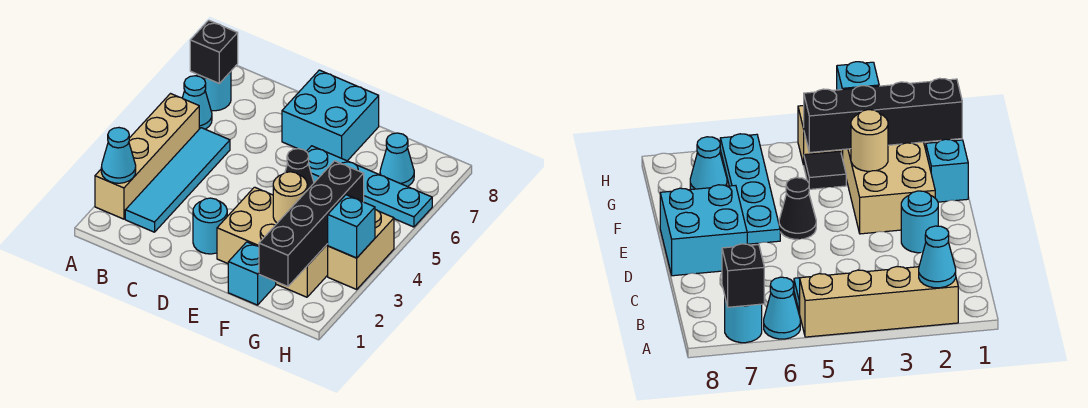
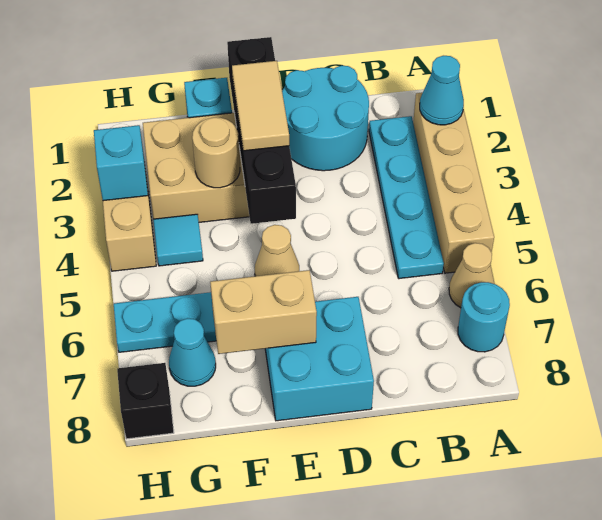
cyan 1x1 cone [182,76,212,129] -> tan 1x1 cone [449,243,495,308]
black 1x1 brick [190,20,238,83] -> black 1x1 brick moved to [117,363,174,439]
cyan 1x4 tile [125,128,230,232] -> cyan 1x4 plate [369,116,444,279]
cyan 1x1 round brick [193,198,227,254] -> cyan 2x2 round brick [282,66,369,171]
none -> tan 1x2 tile [232,61,289,151]
black 1x1 cone [285,149,314,190] -> tan 1x1 cone [255,225,299,276]
none -> tan 1x2 brick [210,270,317,354]
black 1x4 brick [259,161,364,286] -> black 1x4 brick moved to [227,37,296,224]
black 1x1 tile [804,151,846,189] -> cyan 1x1 tile [153,214,203,266]

